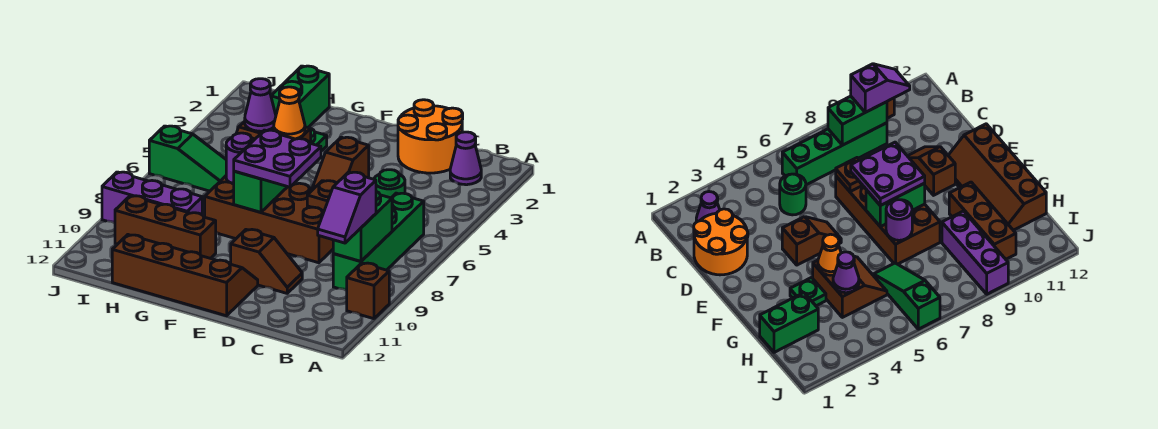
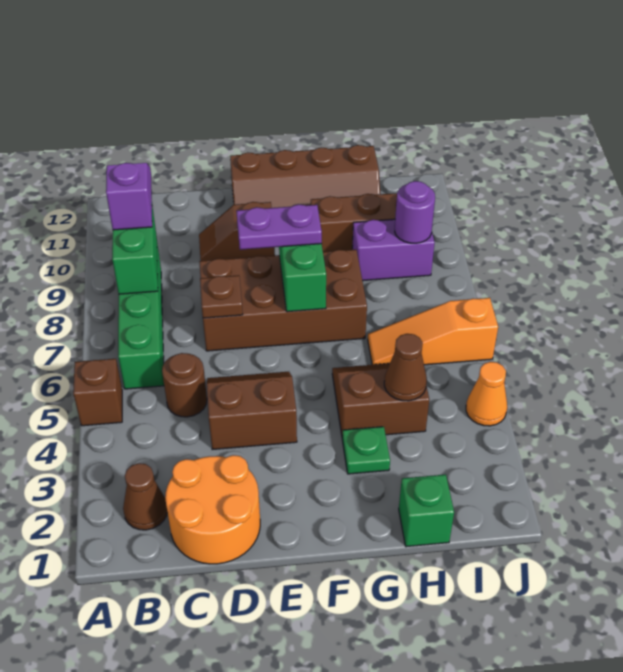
brown 1x1 brick [347,263,389,319] -> brown 1x1 brick moved to [73,359,122,426]
purple 1x1 cone [450,132,481,185] -> brown 1x1 cone [123,463,167,530]
green 1x1 round brick [374,170,405,198] -> brown 1x1 round brick [162,353,207,417]
brown 1x2 slope [312,137,369,189] -> brown 2x2 slope [207,372,297,450]
purple 2x2 plate [234,130,321,187] -> purple 1x2 plate [236,204,322,250]
orange 1x1 cone [274,87,305,139] -> orange 1x1 cone moved to [466,362,507,426]
purple 1x1 round brick [226,133,255,184] -> purple 1x1 round brick moved to [395,181,435,243]
green 1x2 brick [271,66,329,127] -> green 1x1 brick [399,474,454,547]
purple 1x1 cone [245,79,276,131] -> brown 1x1 cone [384,334,427,401]
green 1x3 slope [149,126,226,191] -> orange 1x3 slope [368,298,498,365]
purple 1x3 brick [102,172,202,223] -> purple 1x2 brick [352,219,435,281]

